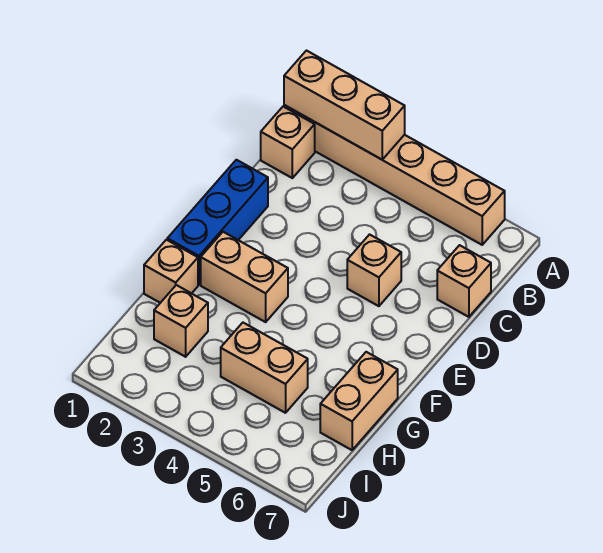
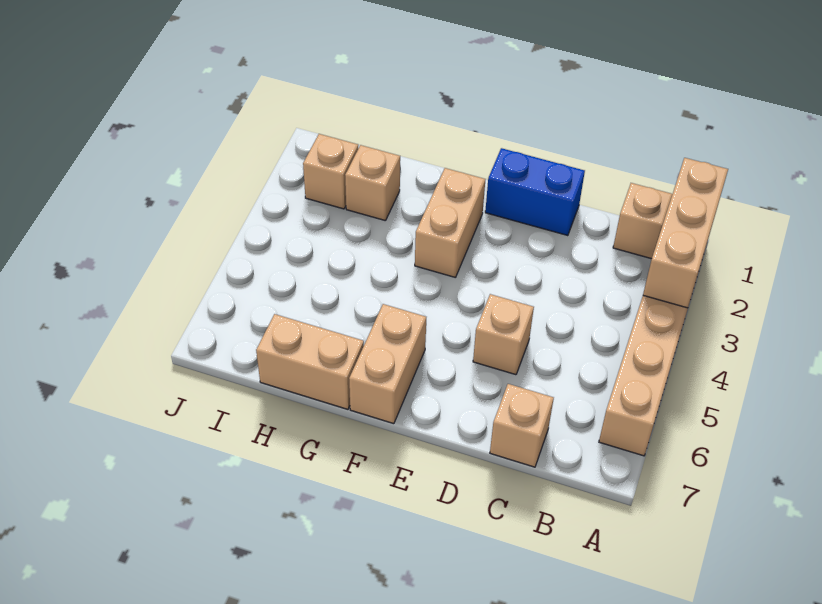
blue 1x3 brick [167,160,268,285] -> blue 1x2 brick [485,148,585,236]
tan 1x1 brick [144,240,198,303] -> tan 1x1 brick moved to [303,134,358,209]
tan 1x2 brick [221,323,308,413] -> tan 1x2 brick moved to [349,304,426,424]

